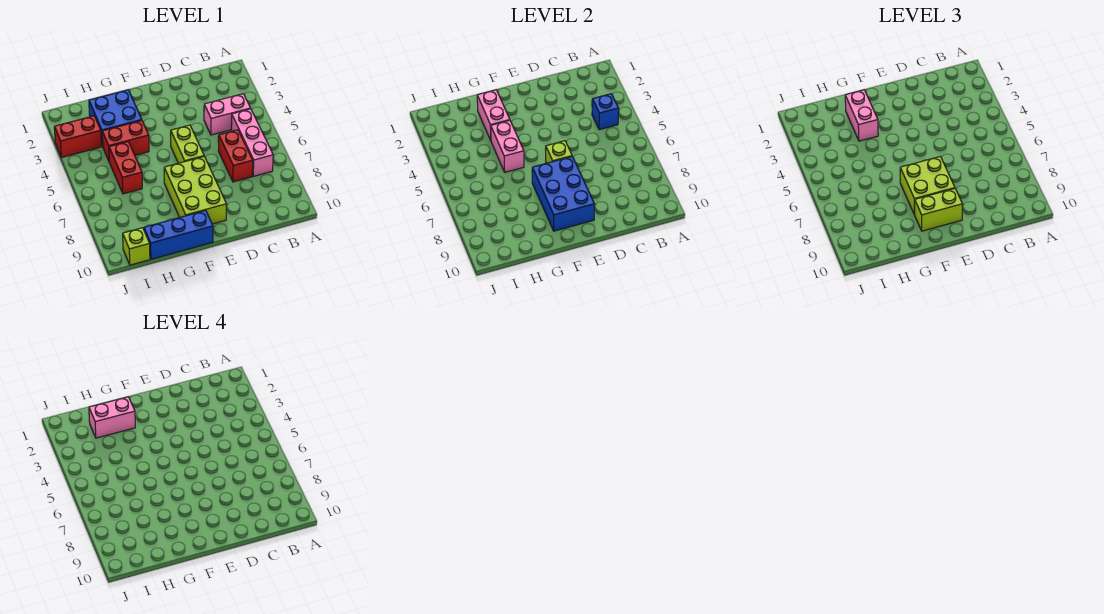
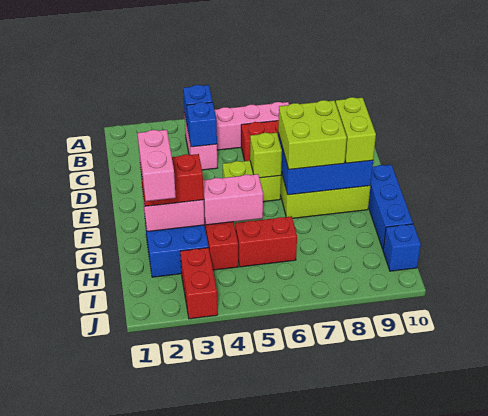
none -> blue 1x1 brick [187,102,217,147]
pink 1x2 brick [845,90,878,141] -> red 1x2 brick [140,154,204,206]
lime 1x1 brick [123,228,150,265] -> blue 1x1 brick [383,224,421,271]

